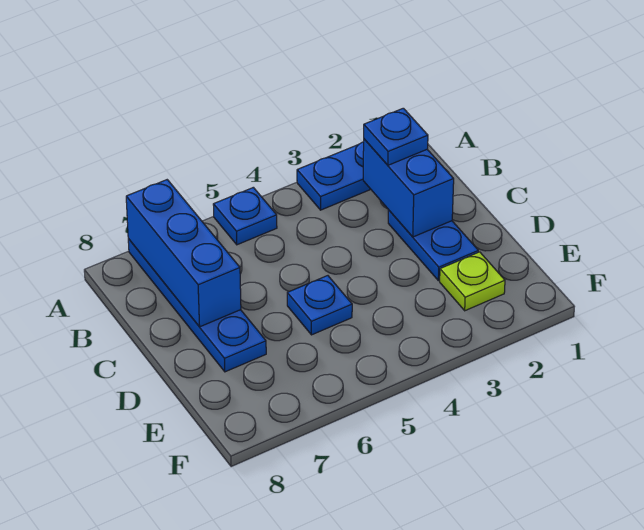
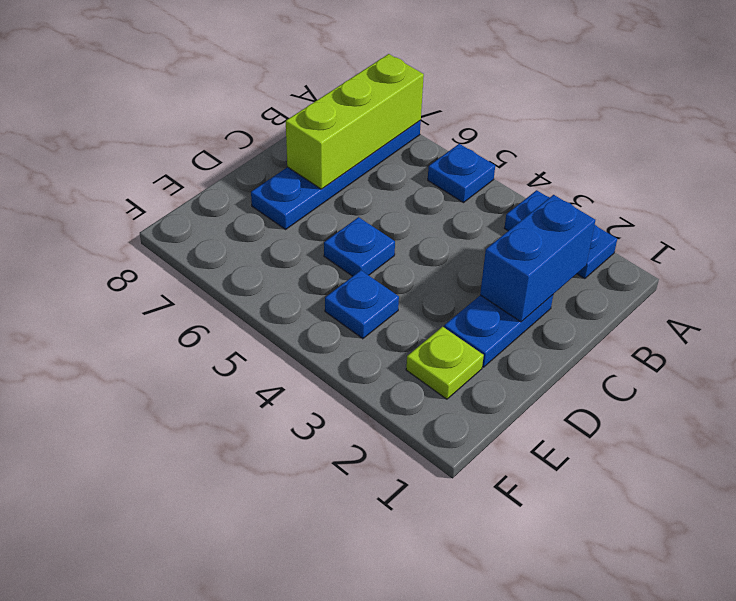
blue 1x3 brick [126,180,241,327] -> lime 1x3 brick [286,54,424,189]
blue 1x1 plate [364,108,428,165] -> blue 1x1 plate moved to [325,270,399,339]

